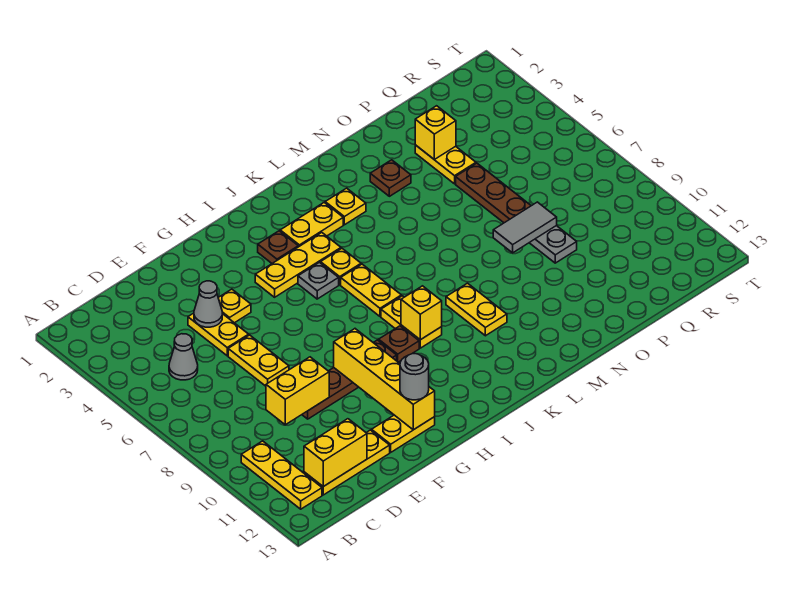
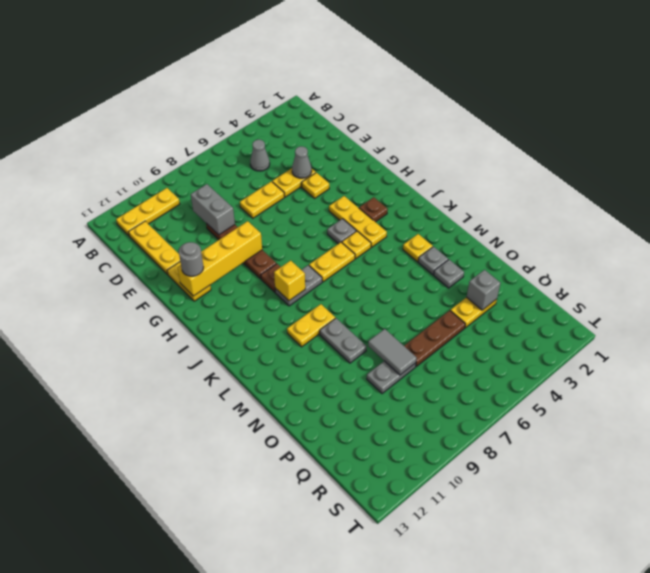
yellow 1x2 brick [304,419,367,487] -> none
yellow 1x2 brick [266,357,329,425] -> grey 1x2 brick [191,184,235,235]
yellow 1x2 plate [280,203,343,247] -> none
yellow 1x2 plate [381,296,442,348] -> grey 1x2 plate [275,265,322,306]
none -> grey 1x1 plate [418,247,448,275]
none -> grey 1x2 plate [320,318,367,363]
brown 1x1 plate [370,160,411,196] -> grey 1x1 plate [434,260,464,288]
yellow 1x1 brick [415,106,456,159] -> grey 1x1 brick [467,270,500,310]

